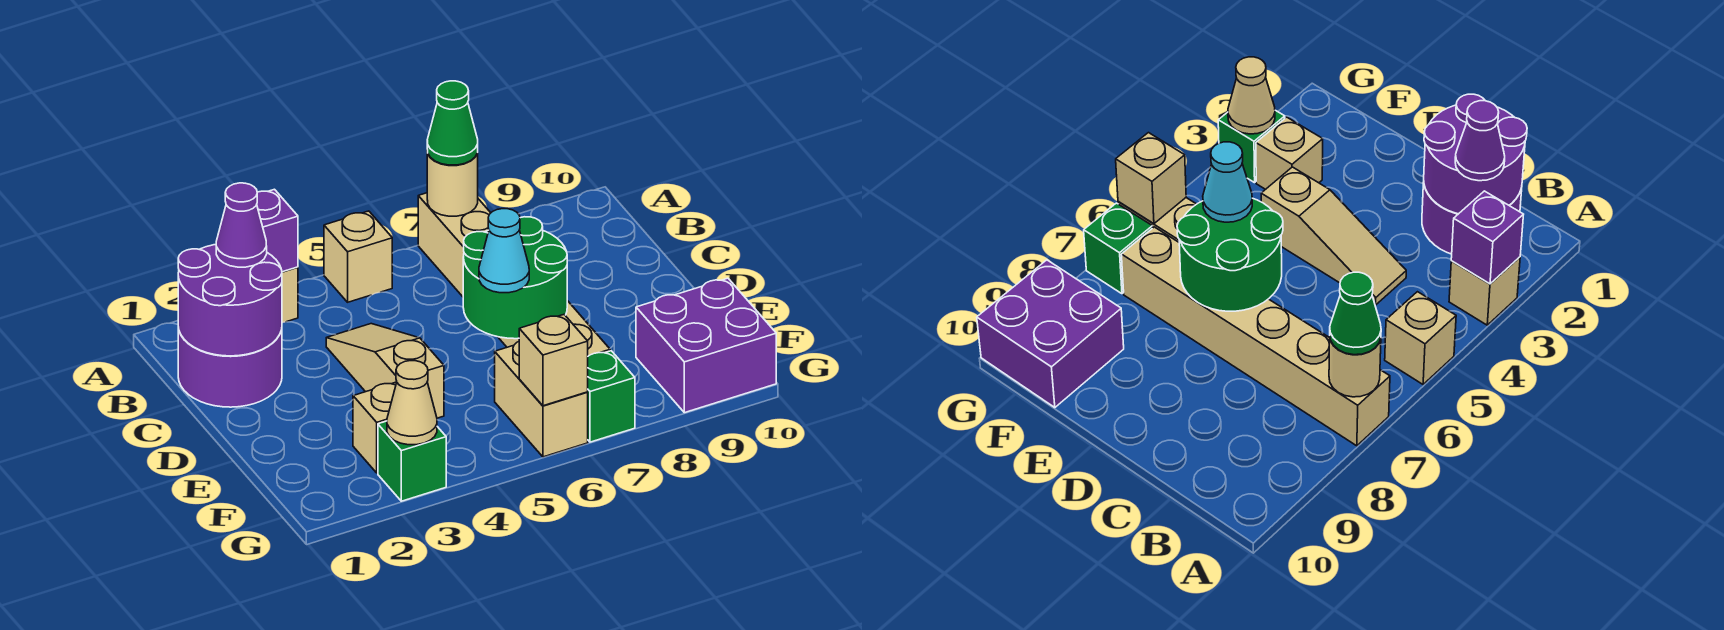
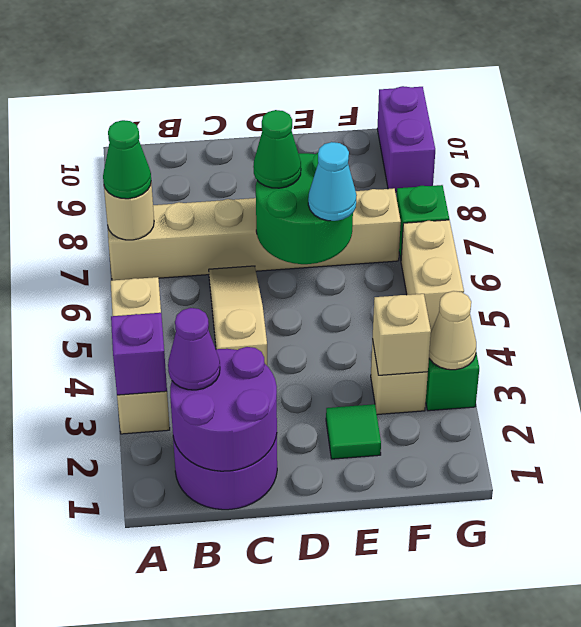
tan 1x3 slope [326,324,444,418] -> tan 1x3 slope turned to [209,266,267,365]
none -> green 1x1 cone [253,110,301,188]
none -> green 1x1 tile [326,404,381,459]
tan 1x2 brick [495,342,588,457] -> tan 1x2 brick turned to [401,220,464,331]
purple 2x2 brick [636,278,776,413] -> purple 1x2 brick [377,86,435,192]
tan 1x1 brick [519,315,588,406] -> tan 1x1 brick moved to [372,294,431,375]

